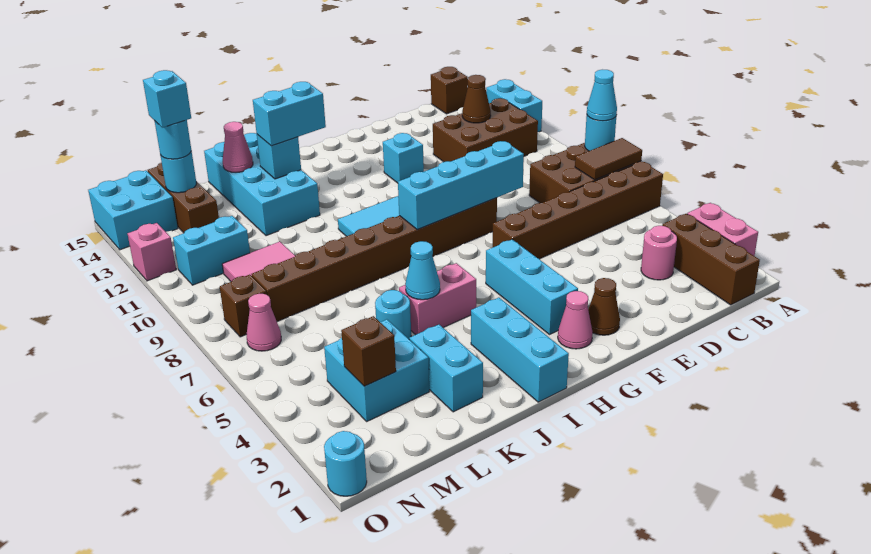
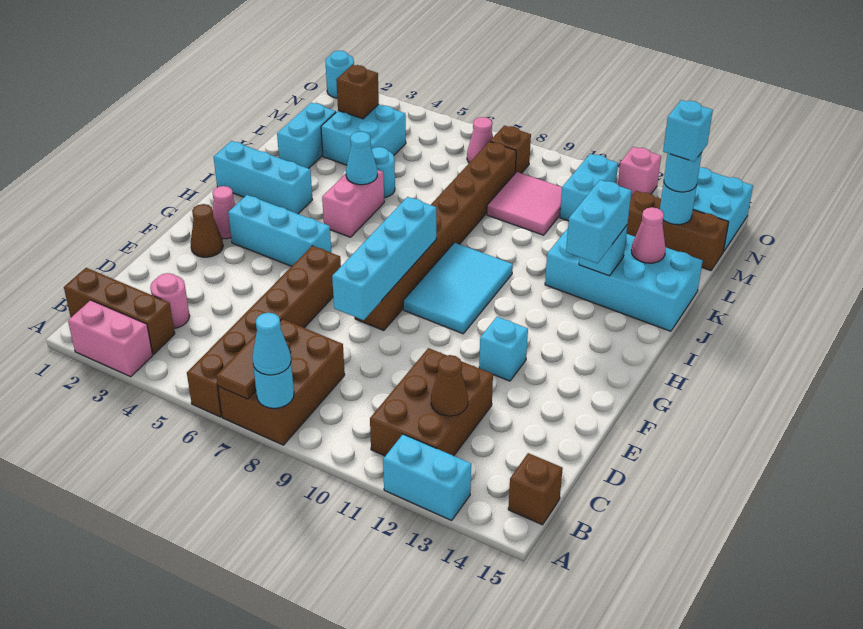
cyan 1x2 brick [409,325,483,412] -> cyan 1x2 brick turned to [277,103,336,169]

